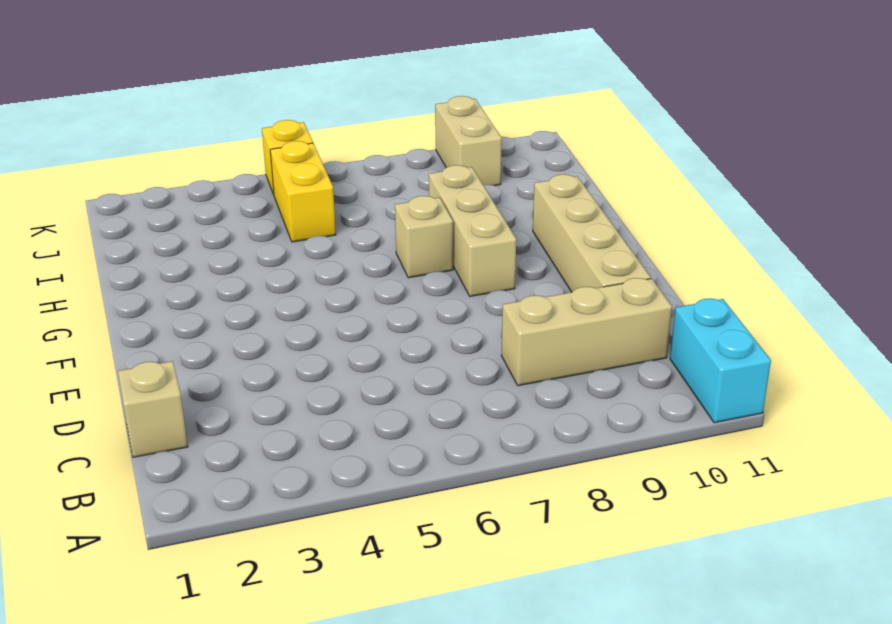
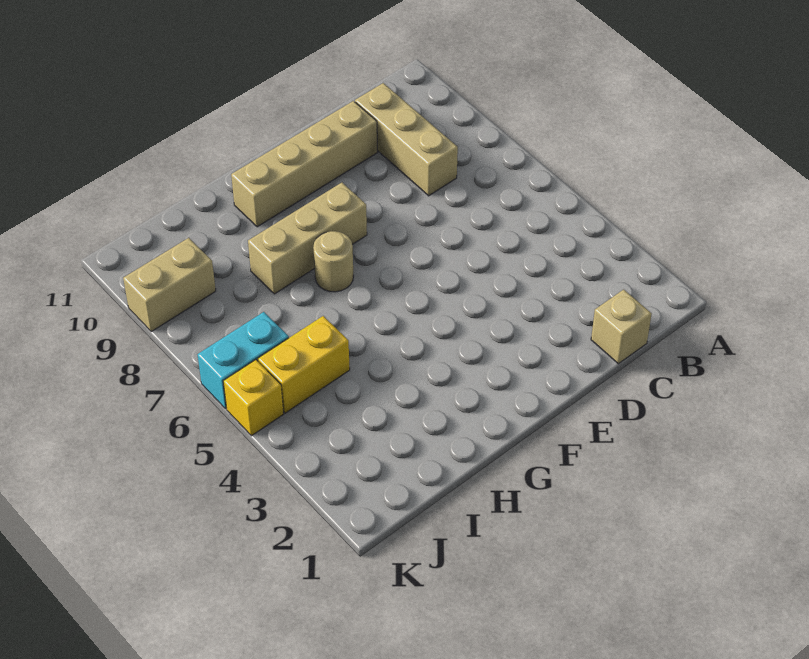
cyan 1x2 brick [670,299,771,423] -> cyan 1x2 brick moved to [198,312,289,409]
tan 1x1 brick [395,196,453,278] -> tan 1x1 round brick [313,231,354,292]

